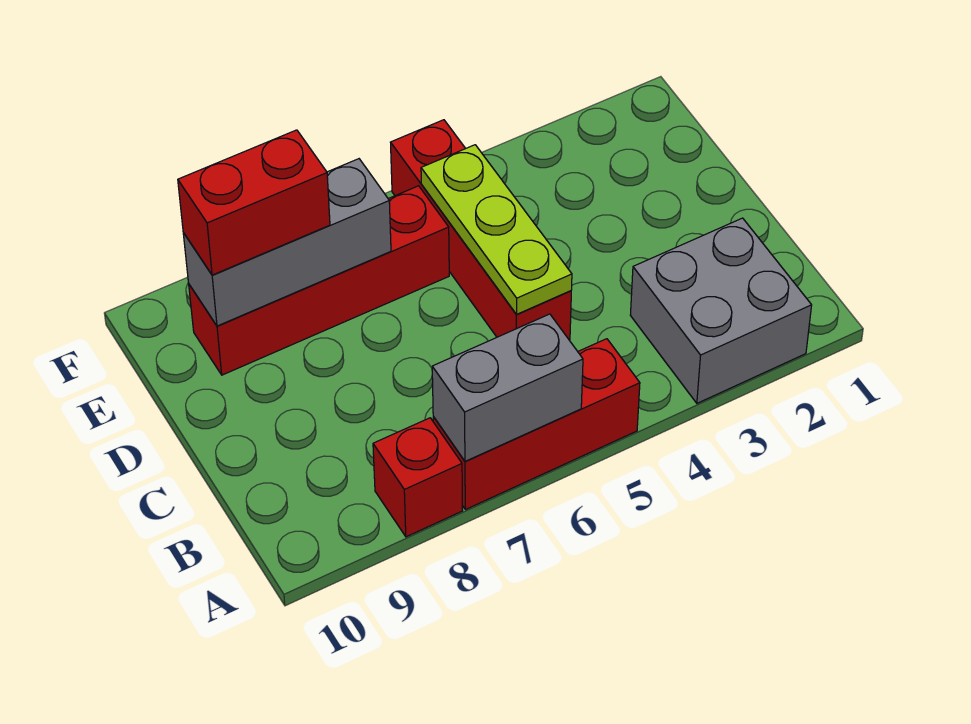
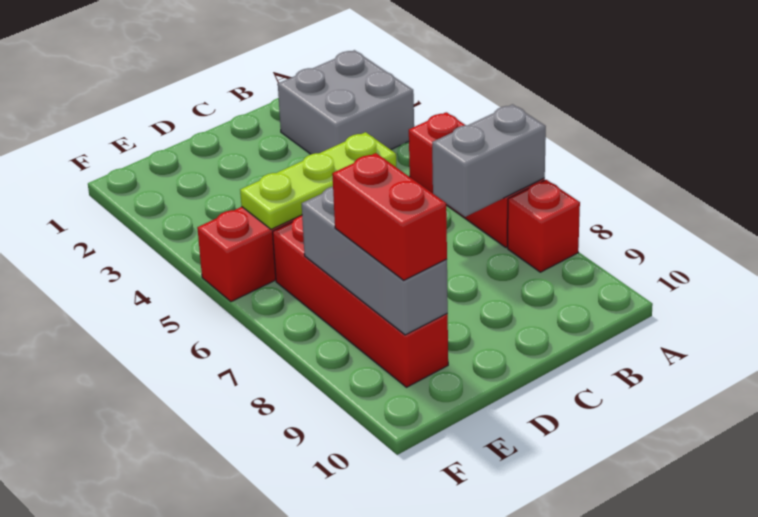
grey 1x2 brick [432,314,583,461] -> grey 1x2 brick turned to [432,104,546,217]

